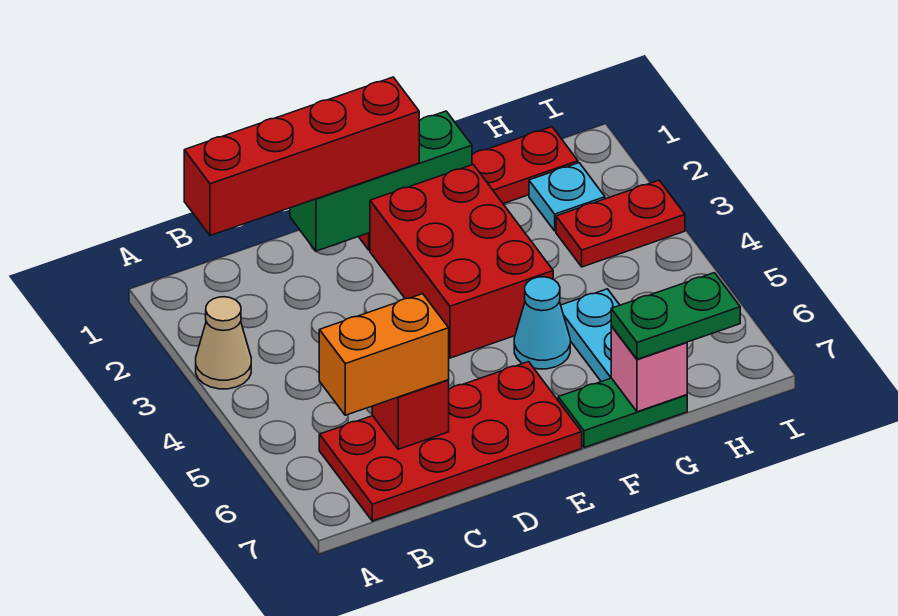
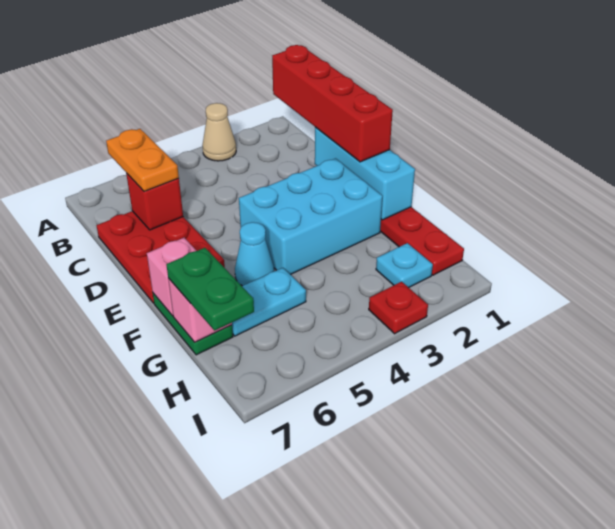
red 2x4 plate [319,362,582,521] -> red 2x3 plate [97,211,225,303]
orange 1x2 brick [319,294,449,415] -> orange 1x2 plate [106,129,179,192]
green 1x3 brick [290,111,472,251] -> cyan 1x3 brick [315,127,415,220]
red 2x3 brick [370,165,553,358] -> cyan 2x3 brick [239,158,383,275]
none -> pink 1x1 brick [147,238,196,316]
red 1x2 plate [556,180,685,267] -> red 1x1 plate [369,282,428,334]

